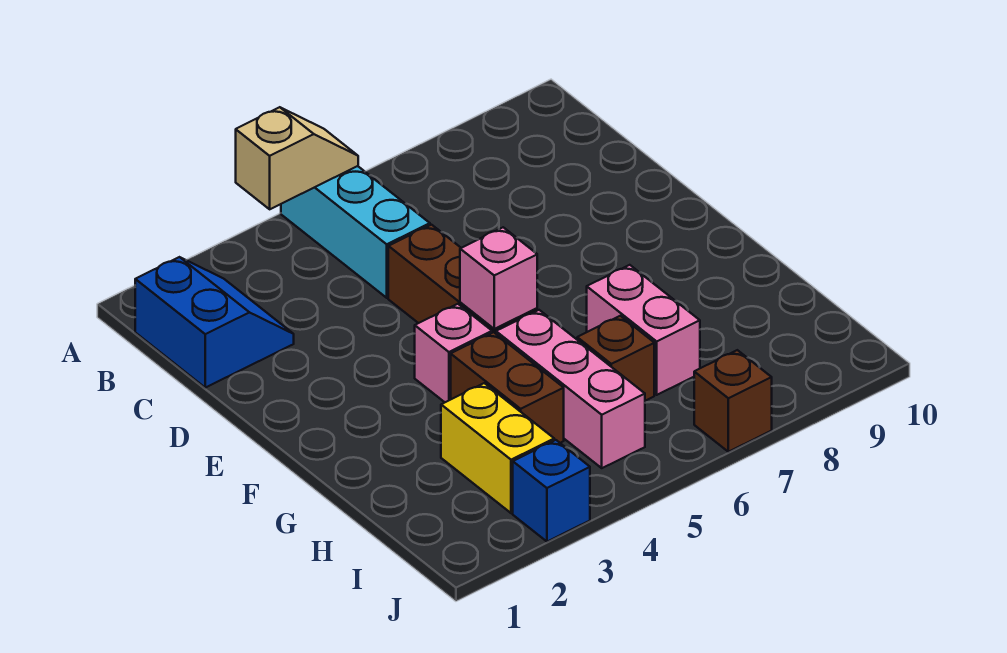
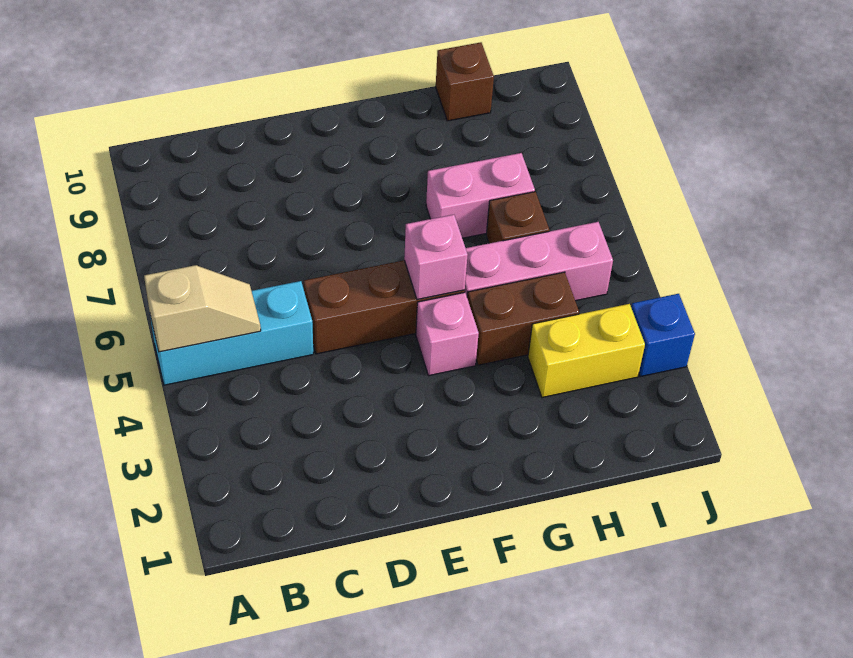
tan 1x2 slope [236,107,358,209] -> tan 1x2 slope turned to [144,265,261,352]
blue 2x2 slope [135,257,294,388] -> none
brown 1x1 brick [694,350,772,452] -> brown 1x1 brick moved to [436,42,494,121]

